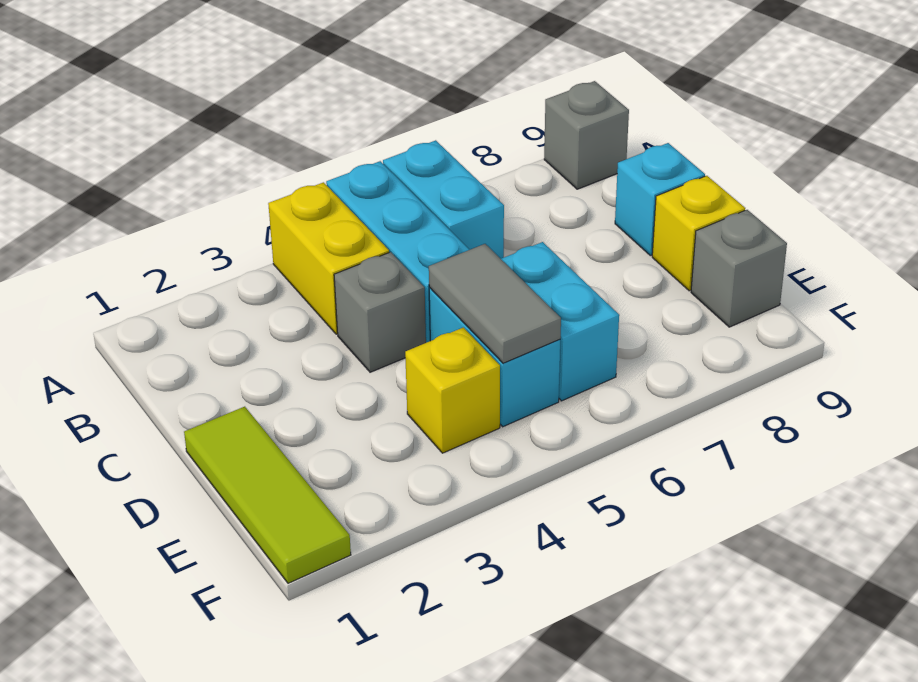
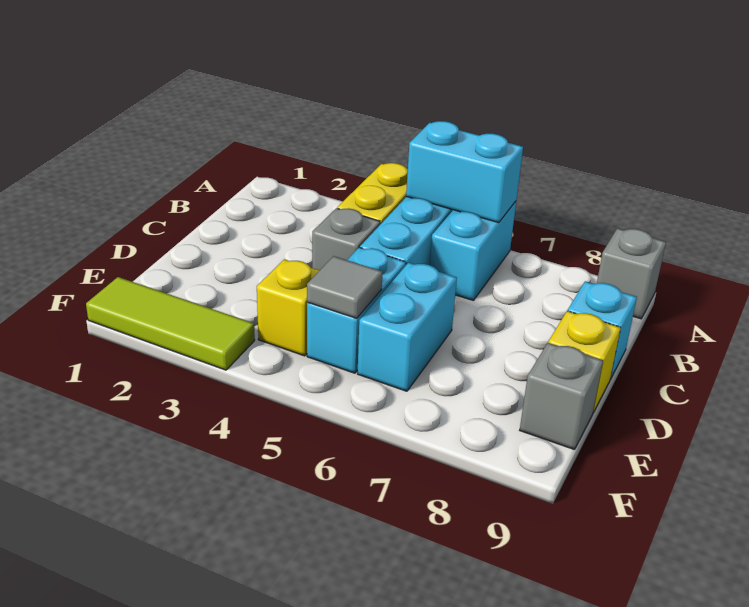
none -> cyan 1x2 brick [406,121,523,223]
lime 1x3 tile [184,407,351,583] -> lime 1x3 tile turned to [86,277,255,370]
grey 1x2 tile [429,244,561,363] -> grey 1x1 tile [307,256,382,318]

